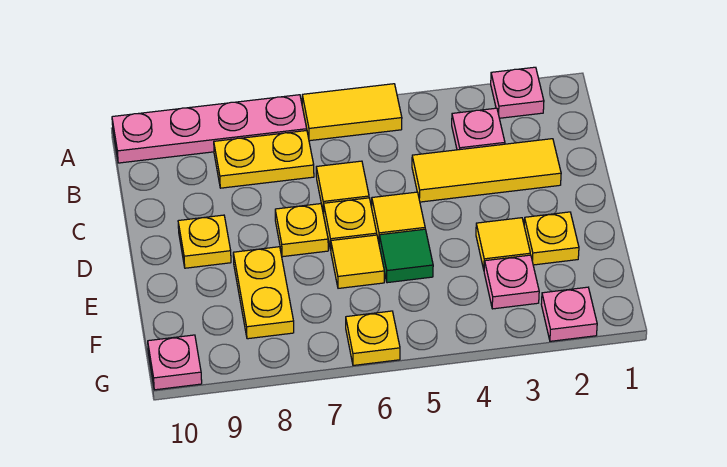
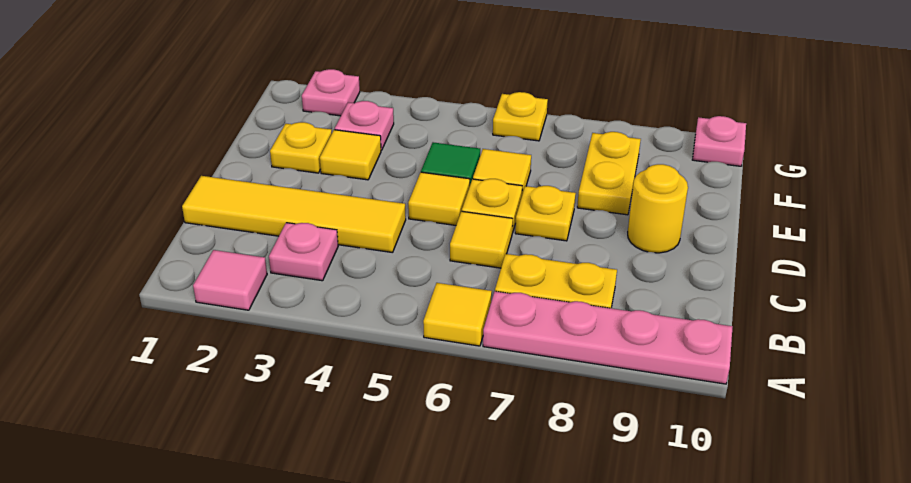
pink 1x1 plate [491,67,544,118] -> pink 1x1 tile [193,250,267,310]
yellow 1x2 tile [302,84,402,141] -> yellow 1x1 tile [423,283,492,346]
yellow 1x3 tile [412,139,561,202] -> yellow 1x4 tile [182,176,406,253]
yellow 1x1 plate [178,215,231,268] -> yellow 1x1 round brick [628,164,688,253]

